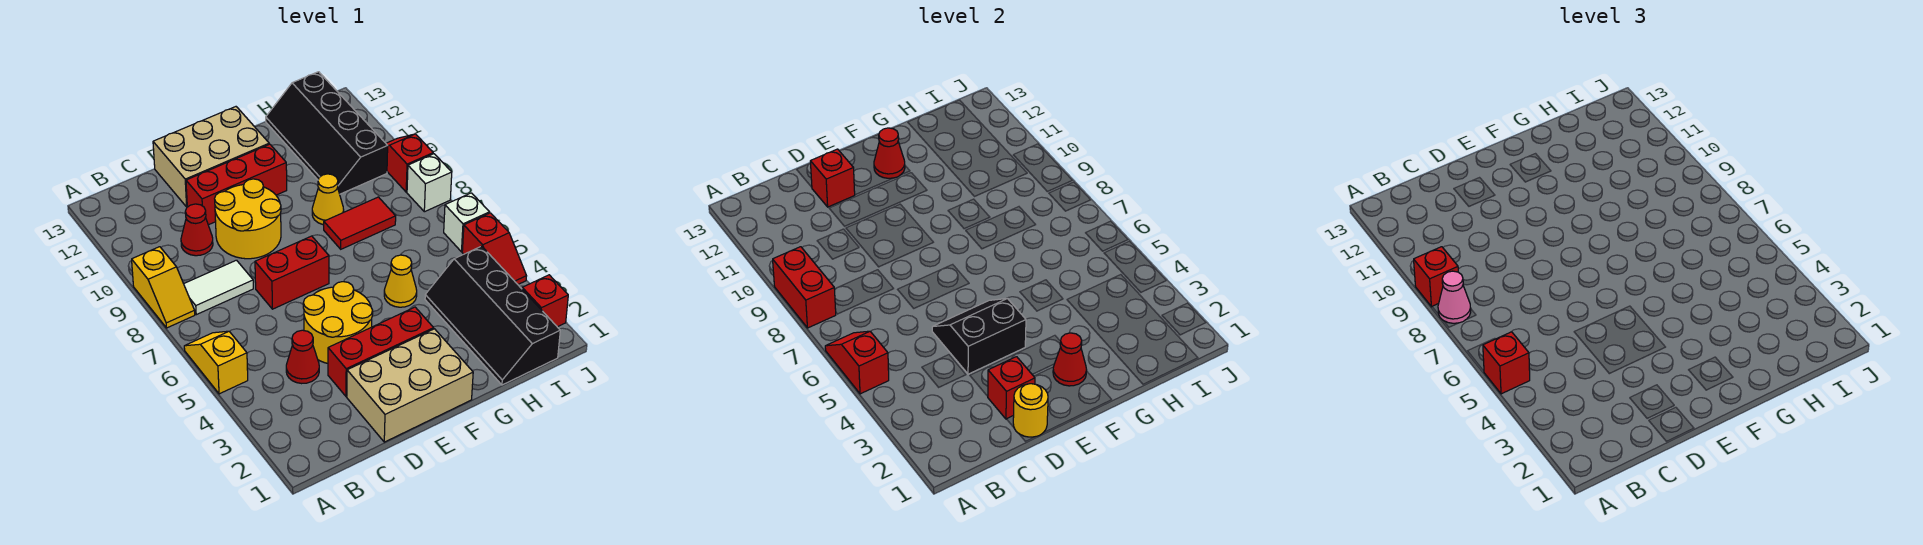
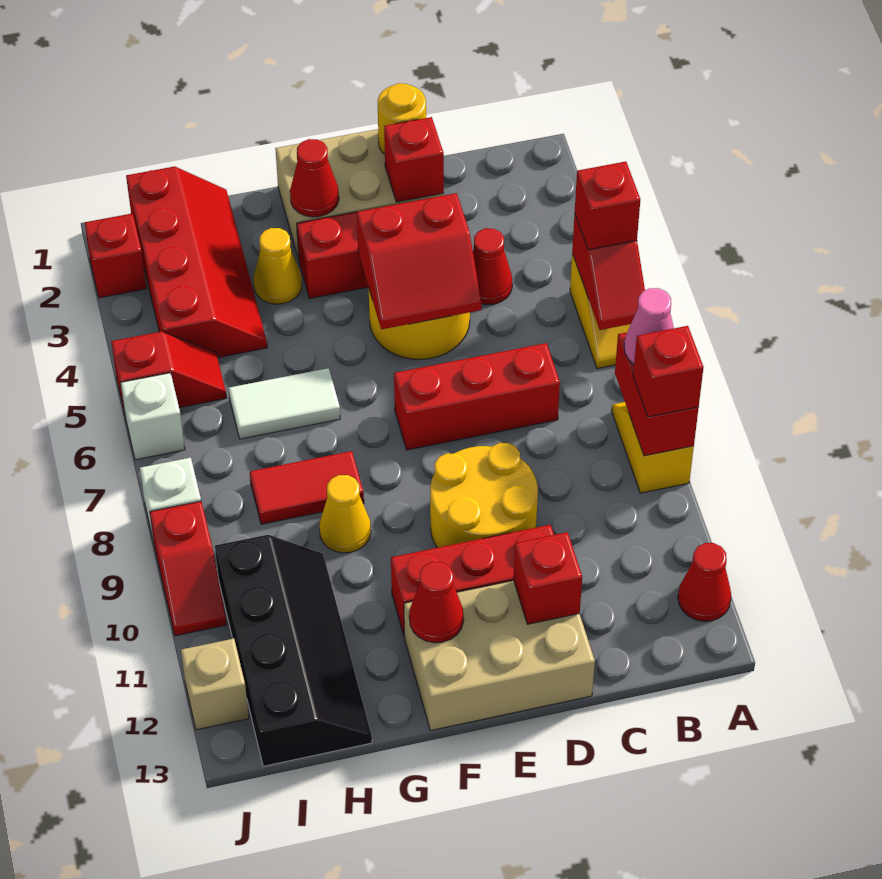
white 1x2 tile [184,260,253,315] -> white 1x2 tile moved to [228,368,340,439]
red 1x1 cone [181,204,213,256] -> red 1x1 cone moved to [678,543,731,621]
black 2x2 slope [932,298,1026,374] -> red 2x2 slope [357,193,482,329]
red 1x2 brick [255,236,329,309] -> red 1x3 brick [394,343,560,450]
yellow 1x1 cone [384,255,417,307] -> yellow 1x1 cone moved to [253,228,302,304]
black 2x4 slope [425,246,560,385] -> red 2x4 slope [126,166,267,358]
red 1x2 slope [462,213,526,284] -> red 1x2 slope turned to [111,332,227,417]
none -> tan 1x1 brick [181,639,249,730]

